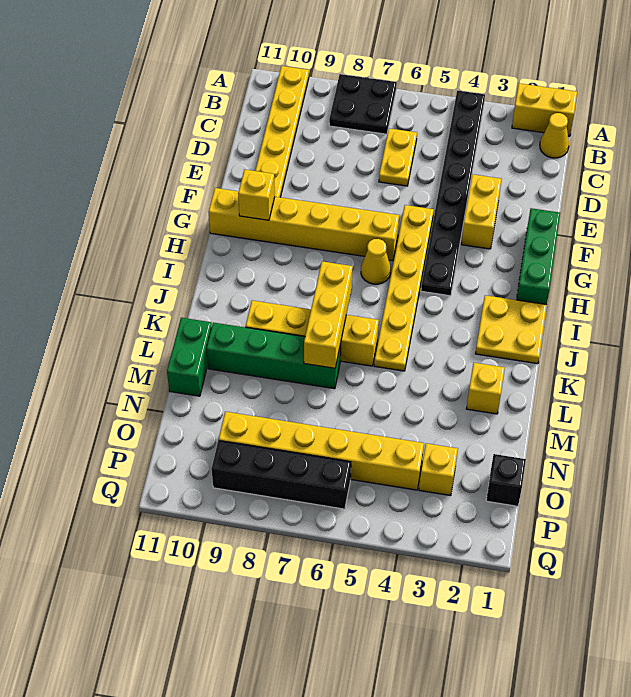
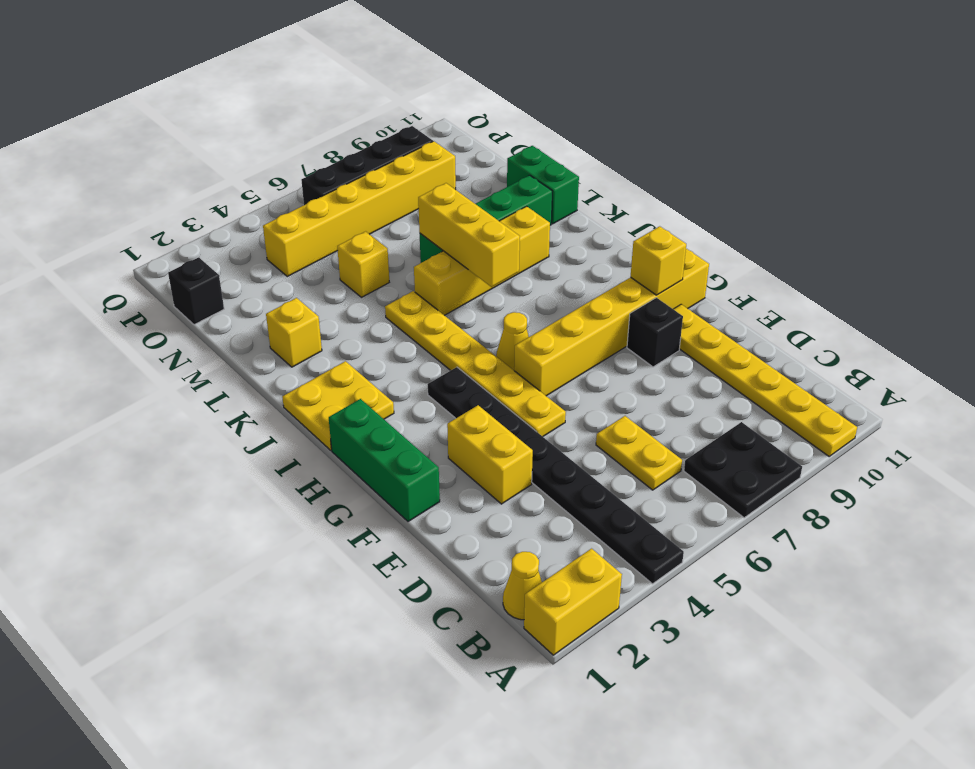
none -> black 1x1 brick [627,298,683,367]
yellow 1x1 brick [419,443,458,496] -> yellow 1x1 brick moved to [337,231,389,297]

